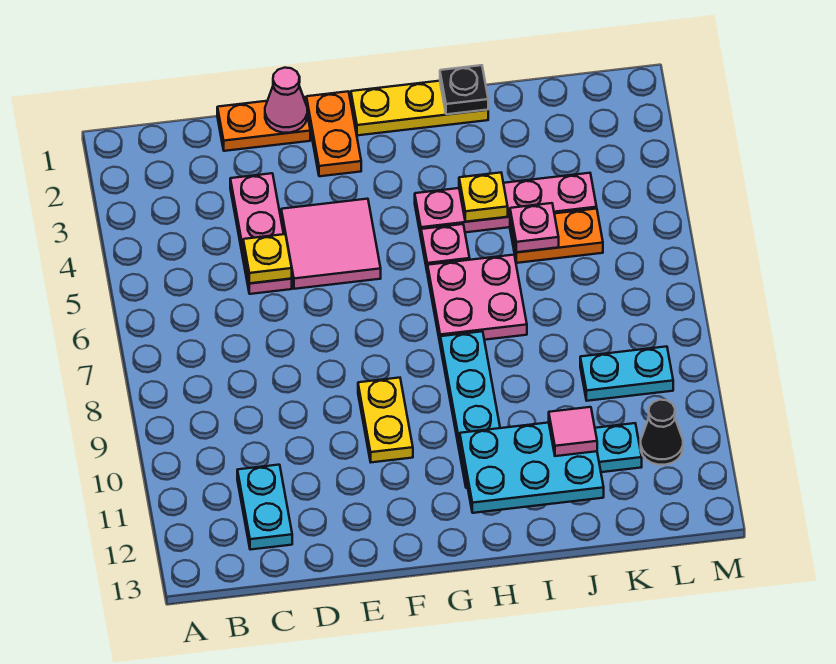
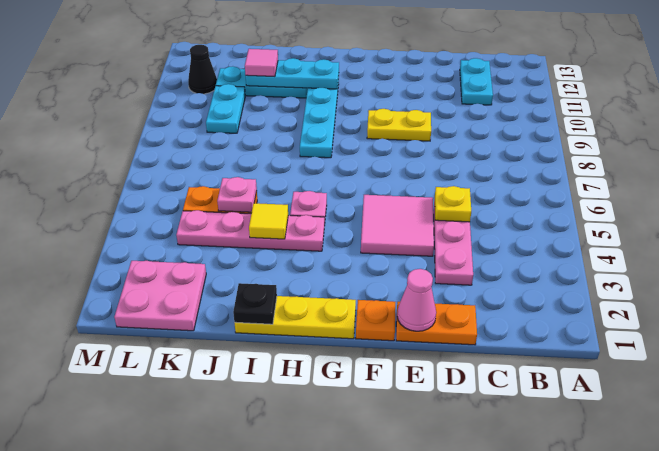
orange 1x2 plate [306,91,361,176] -> orange 1x1 plate [356,300,395,341]
yellow 1x2 plate [358,378,413,462] -> yellow 1x2 plate turned to [367,109,431,141]
pink 2x2 plate [428,255,527,341] -> pink 2x2 plate moved to [114,261,206,331]
cyan 2x3 plate [460,423,604,513] -> cyan 1x3 plate [246,58,339,89]
yellow 1x1 plate [459,173,508,222] -> yellow 1x1 tile [249,203,288,239]
cyan 1x2 plate [580,346,673,401] -> cyan 1x2 plate turned to [206,84,245,133]

